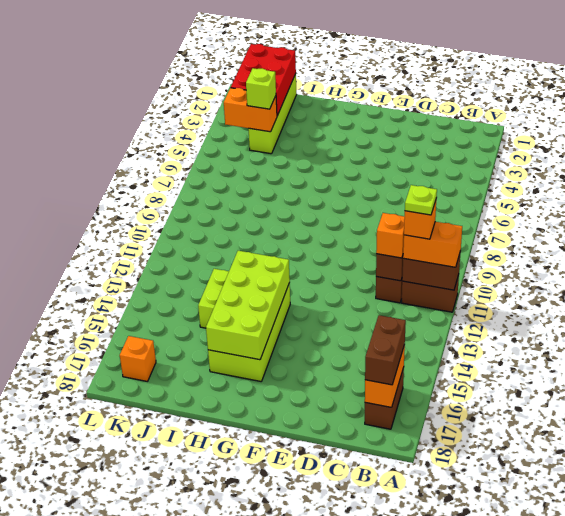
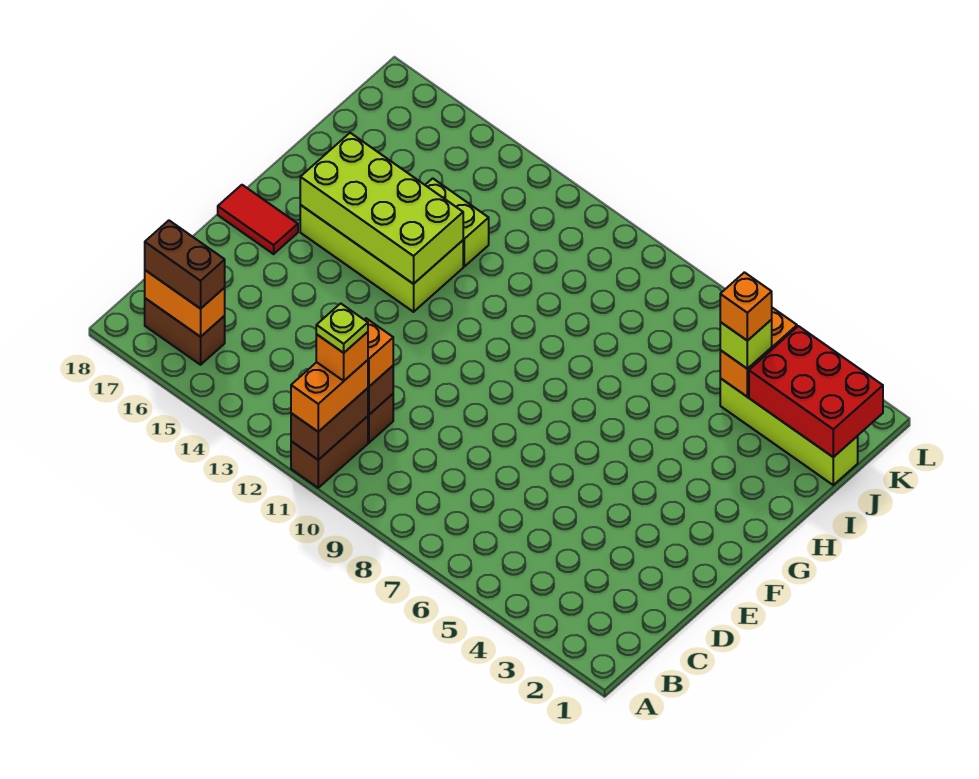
none -> red 1x2 tile [218,185,298,254]
orange 1x1 brick [120,336,156,382] -> orange 1x1 brick moved to [720,272,772,341]

